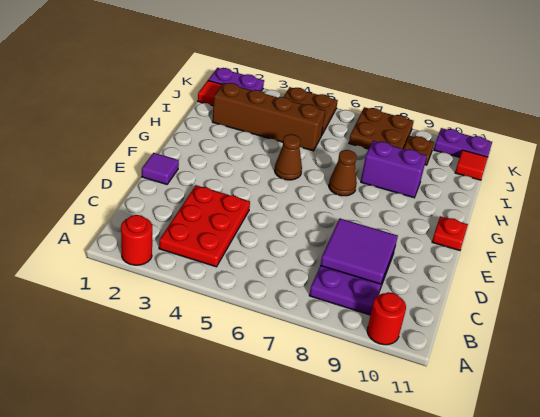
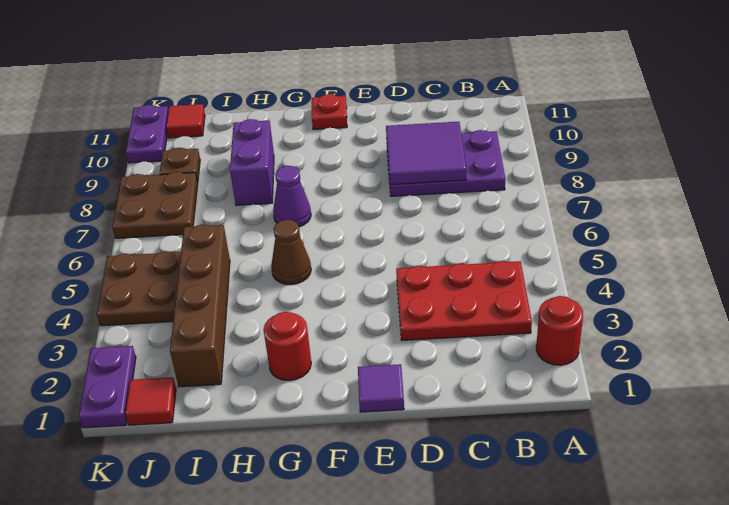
red 1x1 round brick [367,292,406,345] -> red 1x1 round brick moved to [263,312,311,381]
brown 1x1 cone [329,150,357,196] -> purple 1x1 cone [273,166,311,227]

